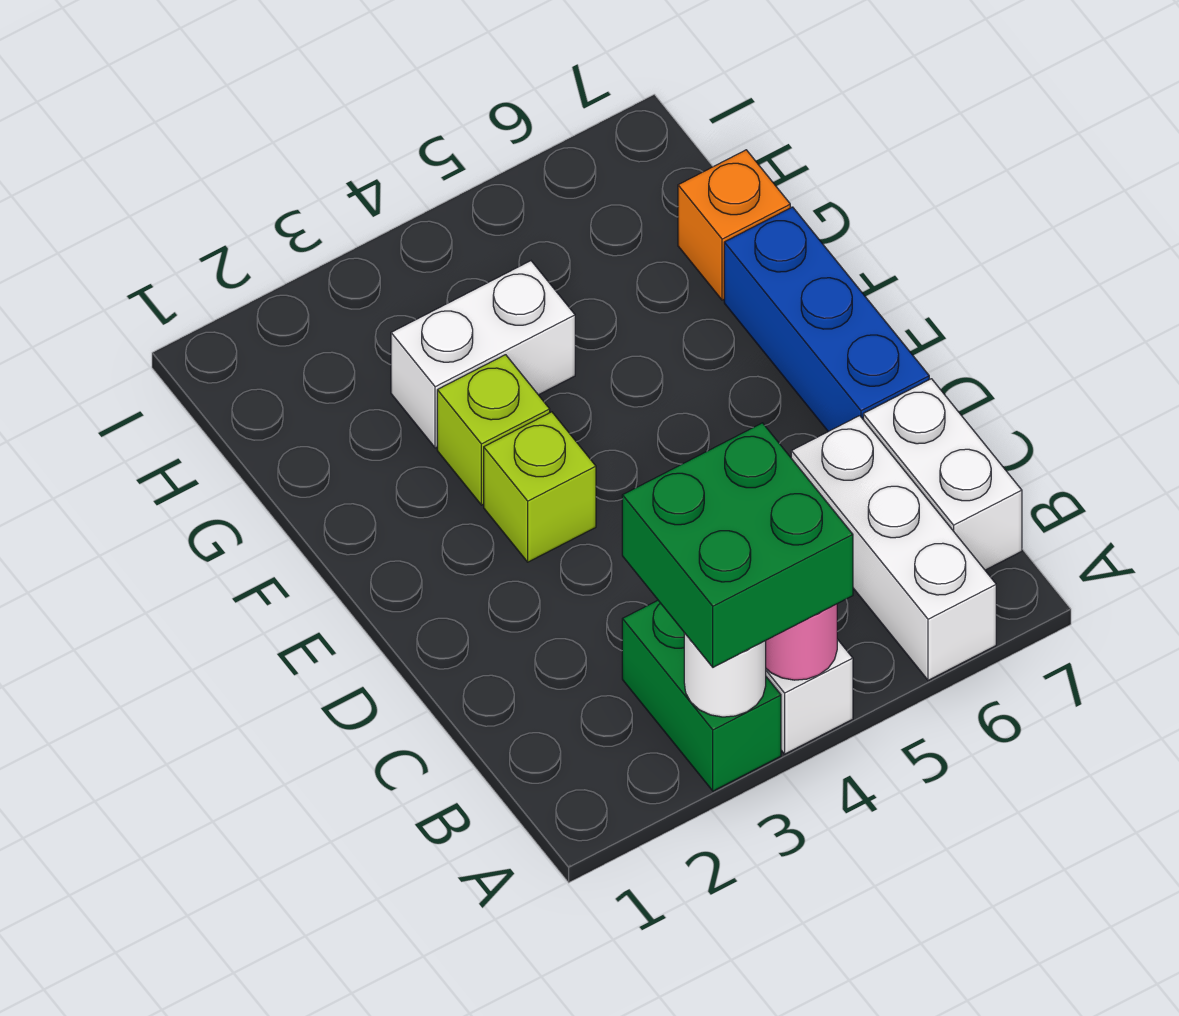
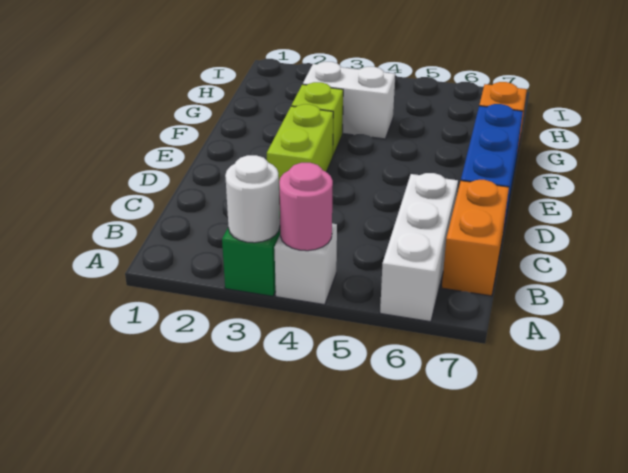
green 2x2 brick [622,423,853,667] -> none
white 1x2 brick [863,379,1022,570] -> orange 1x2 brick [442,180,509,296]
lime 1x1 brick [484,412,596,562] -> lime 1x2 brick [267,104,333,181]

